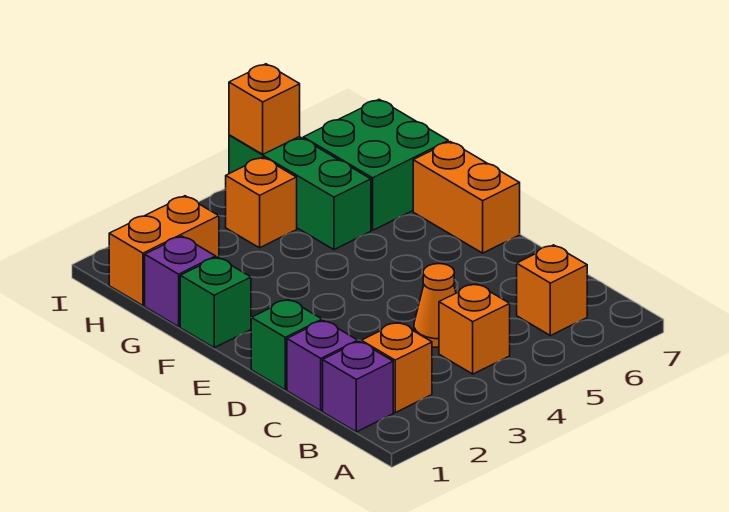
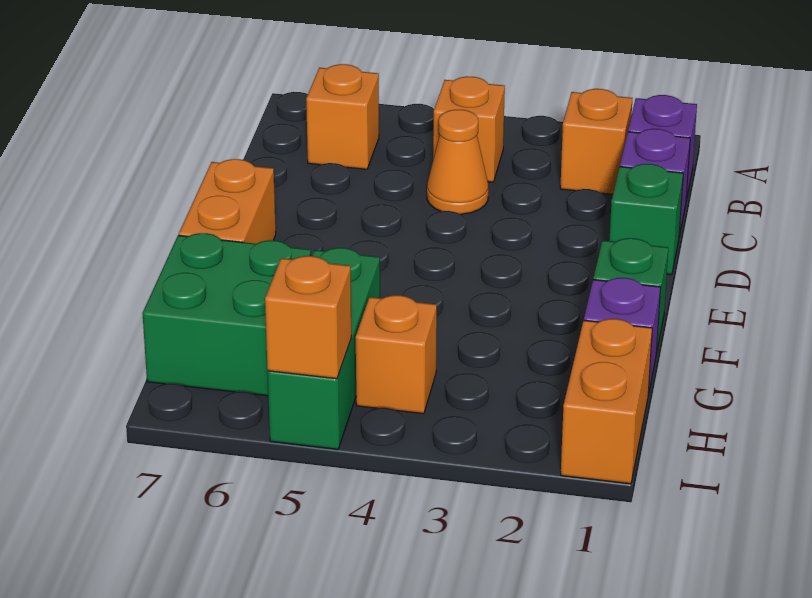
orange 1x2 brick [109,196,219,306] -> orange 1x2 brick turned to [561,319,652,484]

